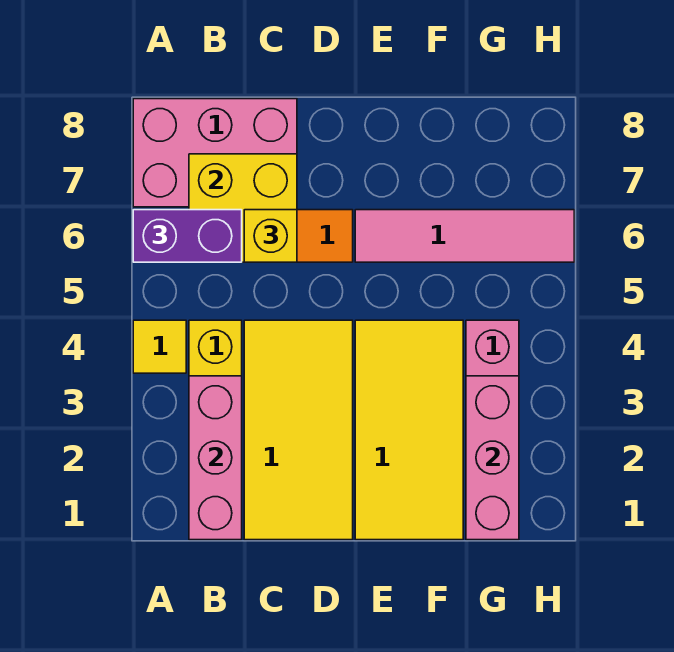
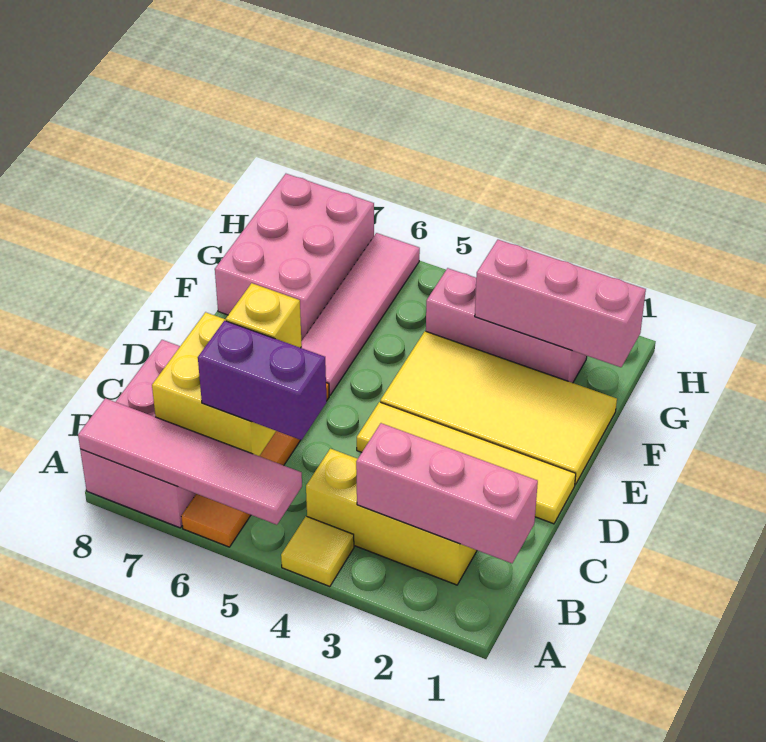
none -> pink 1x4 tile [78,398,302,525]
purple 1x2 brick [133,210,242,262] -> purple 1x2 brick turned to [198,321,327,440]
yellow 2x4 tile [244,320,353,540] -> yellow 1x4 tile [357,402,576,524]
none -> pink 2x3 brick [215,174,374,341]

